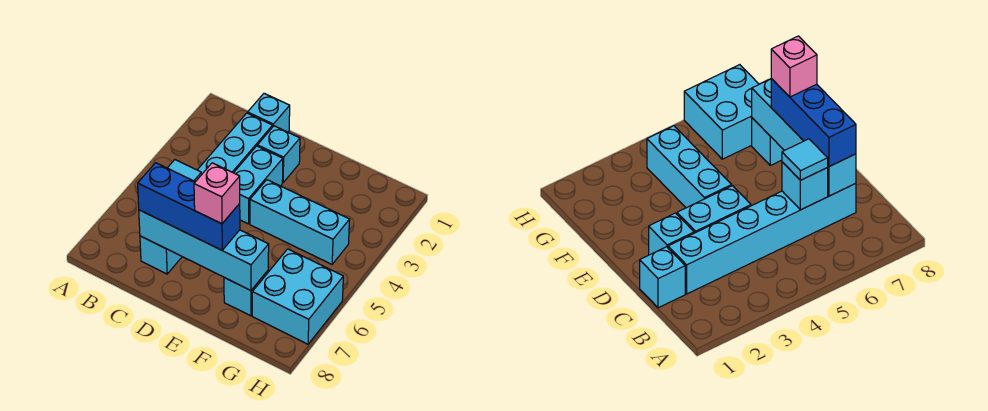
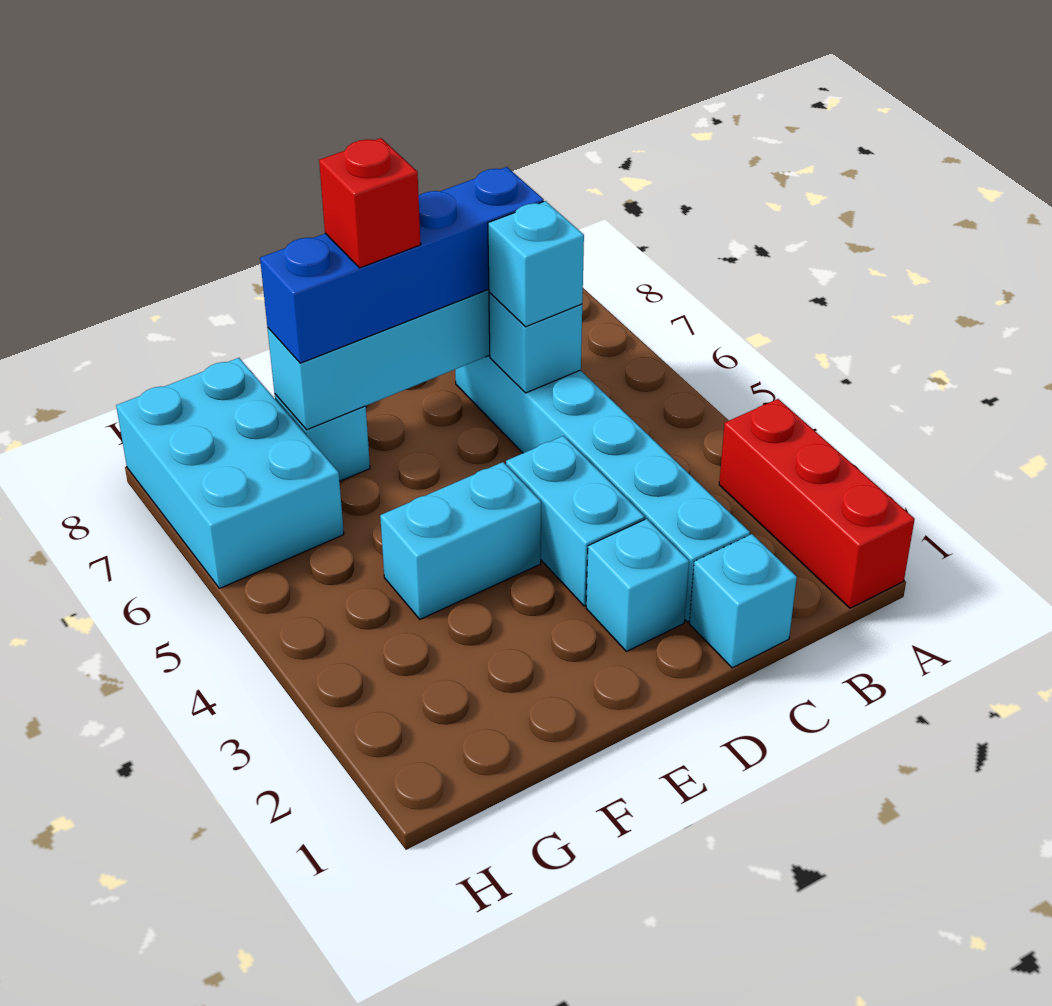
none -> red 1x3 brick [719,399,915,608]
cyan 1x1 tile [168,160,202,182] -> cyan 1x1 brick [488,201,584,327]
blue 1x3 brick [138,163,240,250] -> blue 1x4 brick [260,167,544,363]
cyan 1x3 brick [250,180,350,264] -> cyan 1x2 brick [380,462,541,619]
pink 1x1 brick [194,163,240,224] -> red 1x1 brick [319,138,421,268]
cyan 2x2 brick [252,249,343,344] -> cyan 2x3 brick [116,358,344,588]

